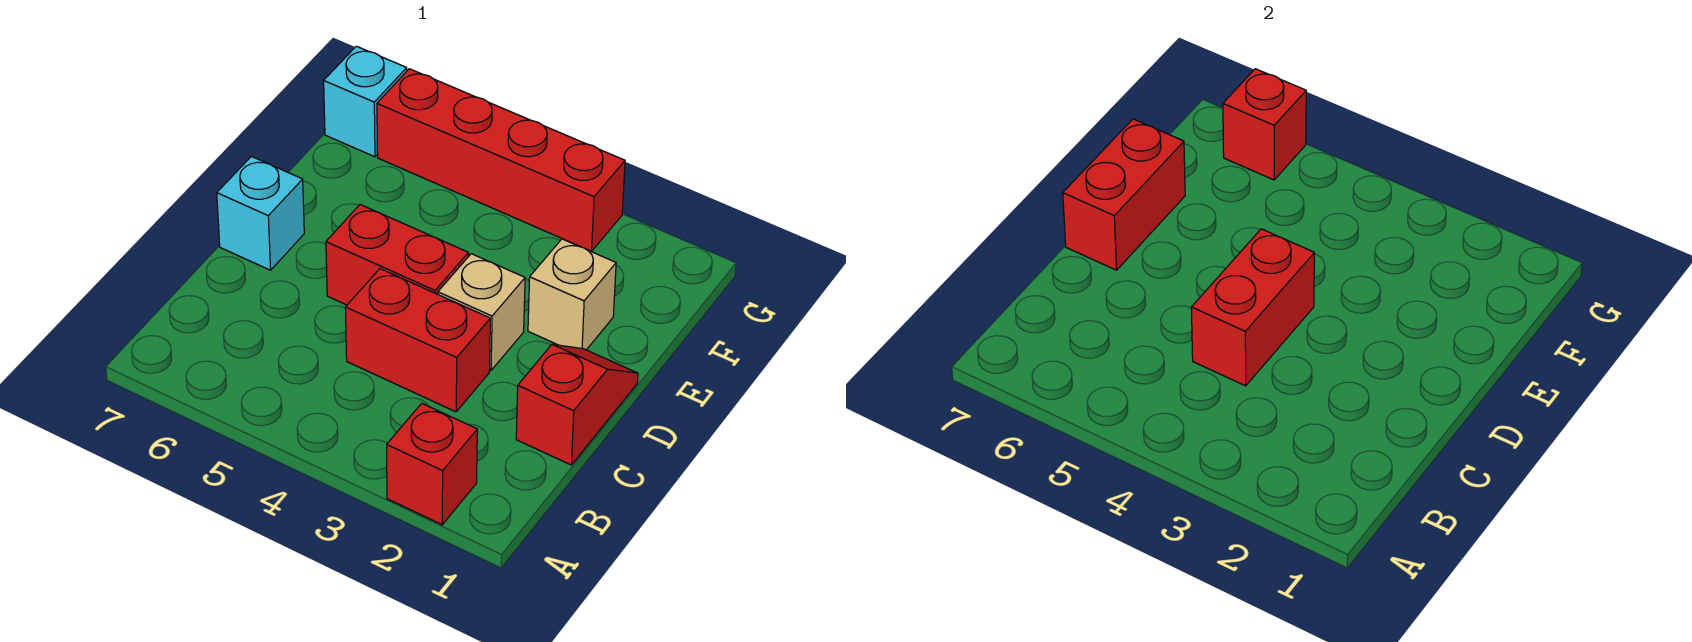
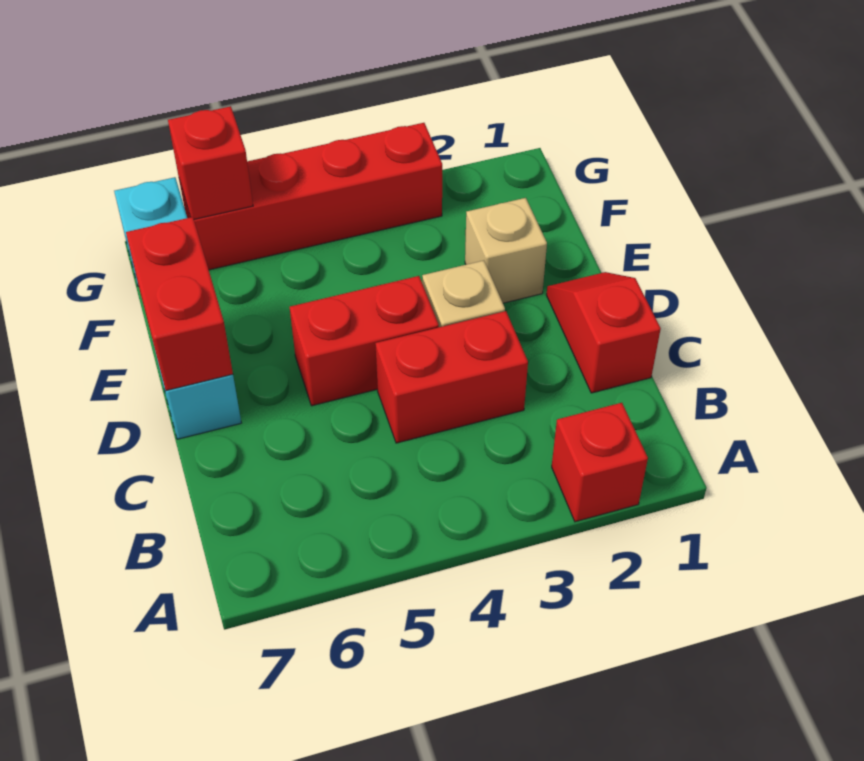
red 1x2 brick [1191,229,1314,386] -> none

